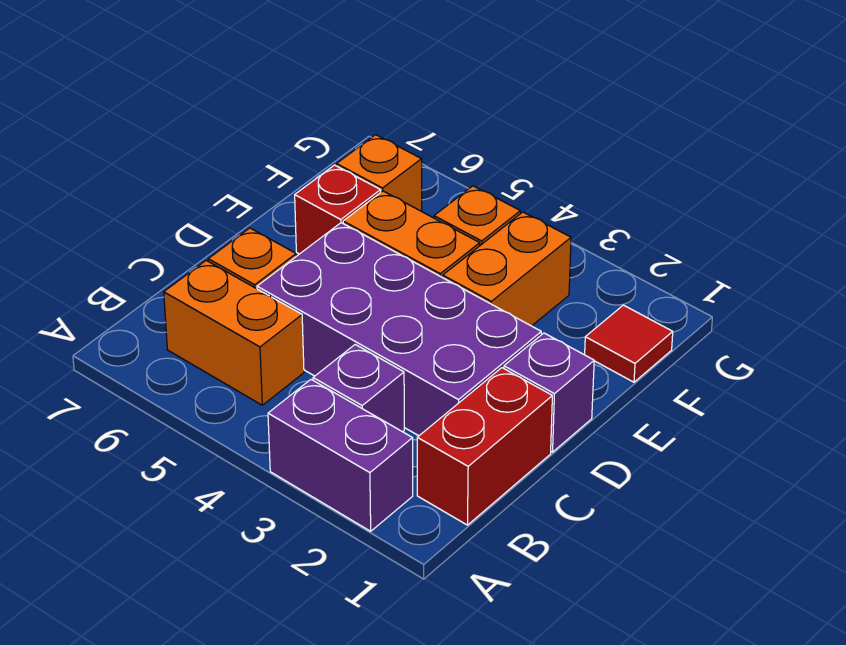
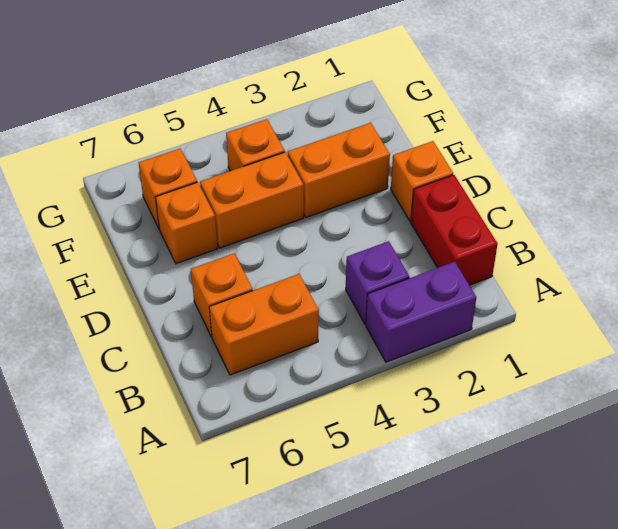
purple 2x4 brick [257,223,541,436] -> none
purple 1x1 brick [504,333,594,452] -> orange 1x1 brick [391,141,453,221]
orange 1x2 brick [443,212,571,326] -> orange 1x2 brick turned to [288,123,390,217]
red 1x1 brick [295,165,381,254] -> orange 1x1 brick [155,182,218,264]
red 1x1 tile [585,305,673,382] -> none

